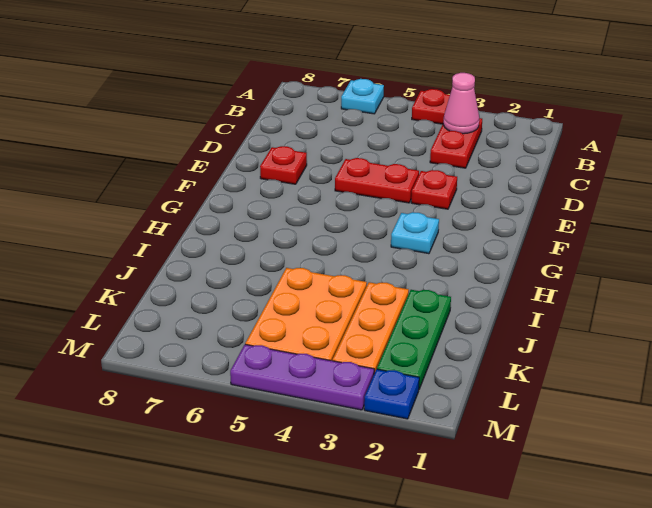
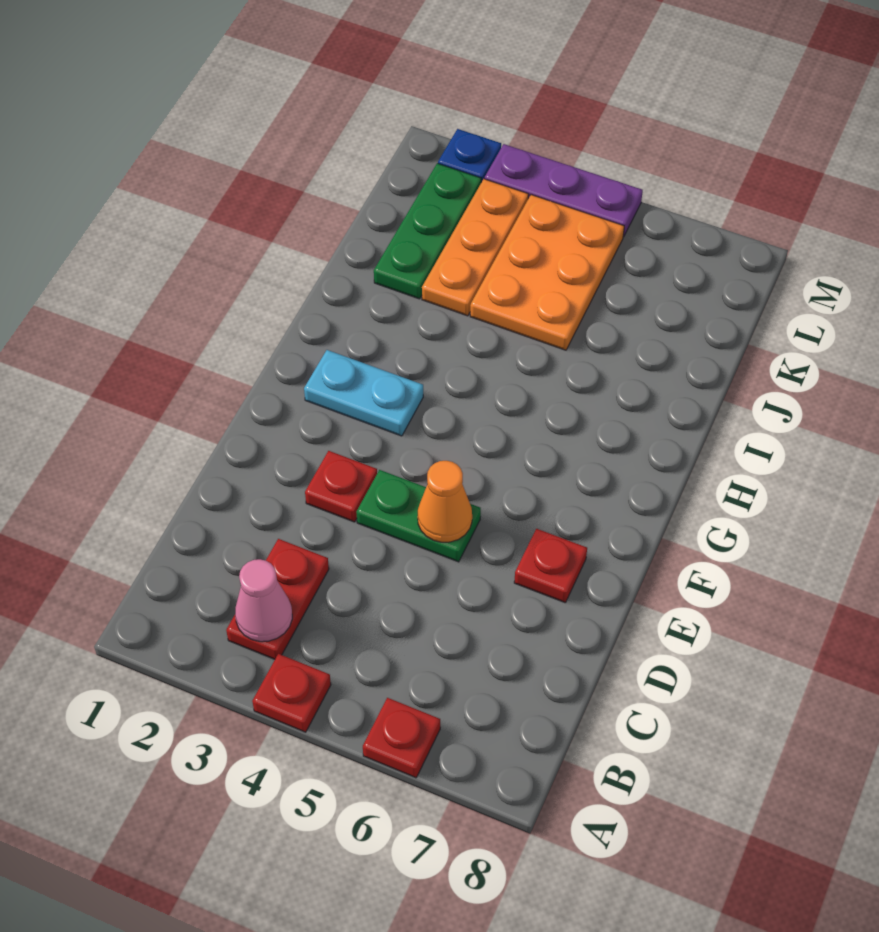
cyan 1x1 plate [341,79,384,114] -> red 1x1 plate [363,698,440,778]
red 1x2 plate [335,158,419,203] -> green 1x2 plate [356,470,481,562]
none -> orange 1x1 cone [418,461,472,542]
cyan 1x1 plate [391,212,439,254] -> cyan 1x2 plate [304,350,423,436]

